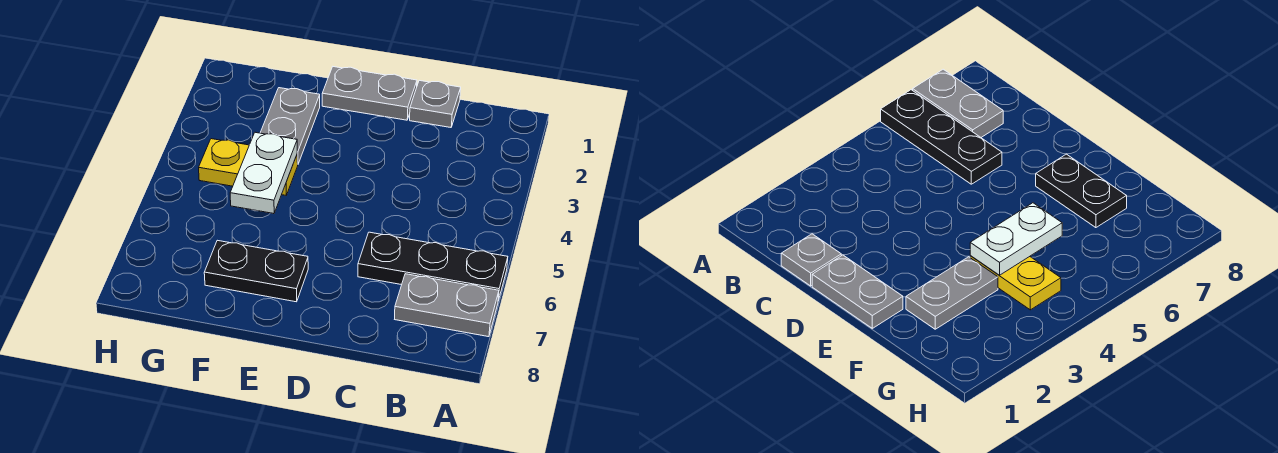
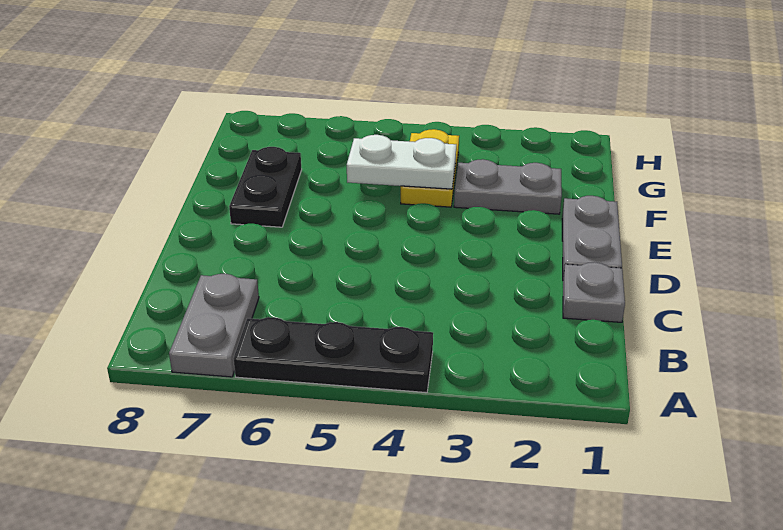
black 1x3 plate [358,232,508,301] -> black 1x3 plate turned to [233,317,433,393]

